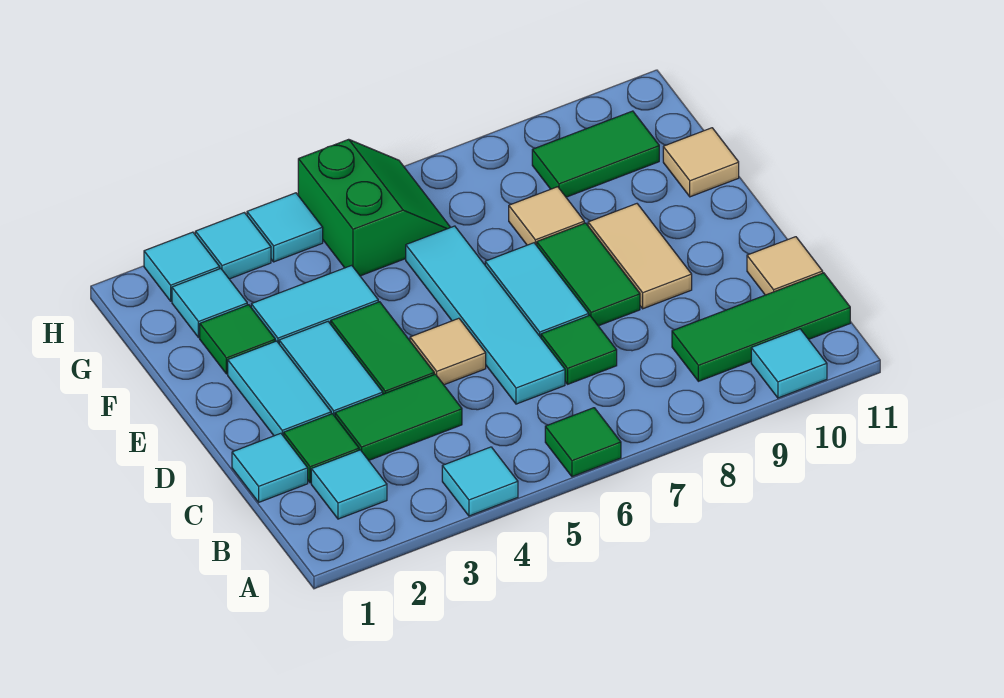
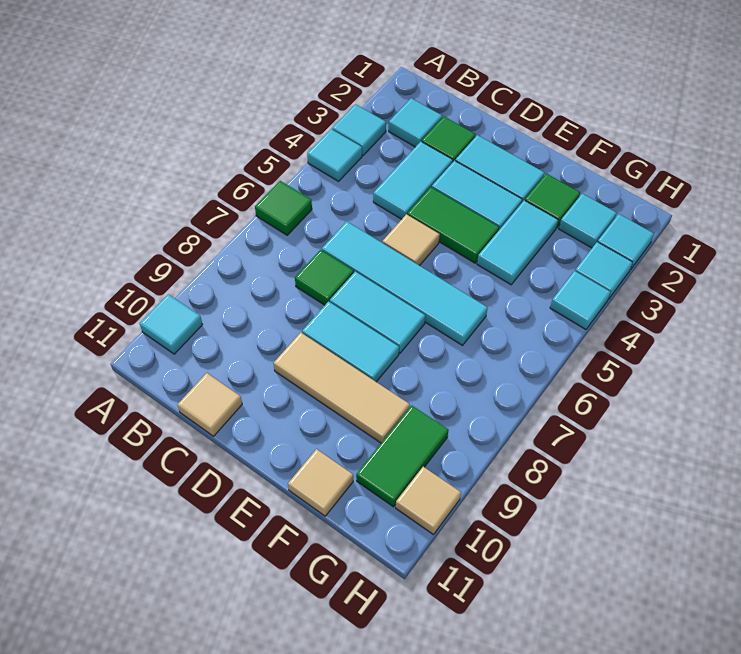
green 1x3 tile [672,273,850,381] -> none
cyan 1x1 tile [232,433,308,502] -> cyan 1x1 tile moved to [332,104,386,155]
green 1x2 tile [335,374,462,460] -> cyan 1x2 tile [373,142,453,219]
green 1x2 tile [537,223,640,326] -> cyan 1x2 tile [302,301,399,382]
tan 1x2 tile [588,204,692,309] -> tan 1x3 tile [274,333,410,443]
tan 1x1 tile [509,187,584,245] -> tan 1x1 tile moved to [396,467,461,535]
green 2x2 slope [298,139,450,276] -> none

